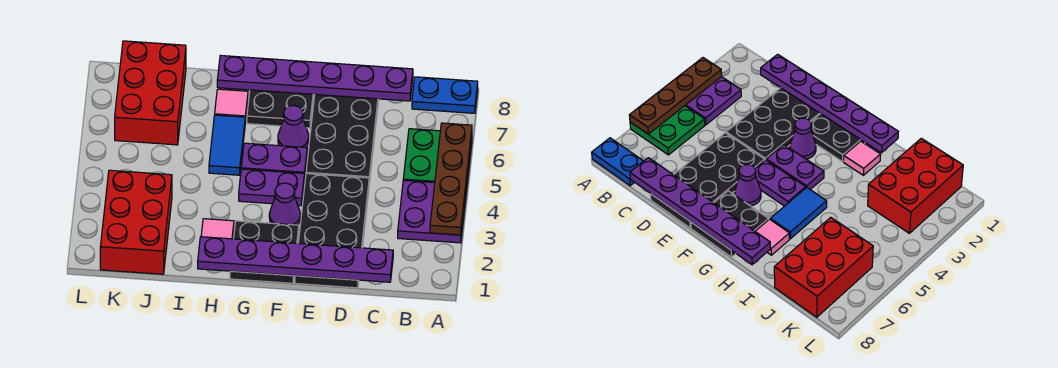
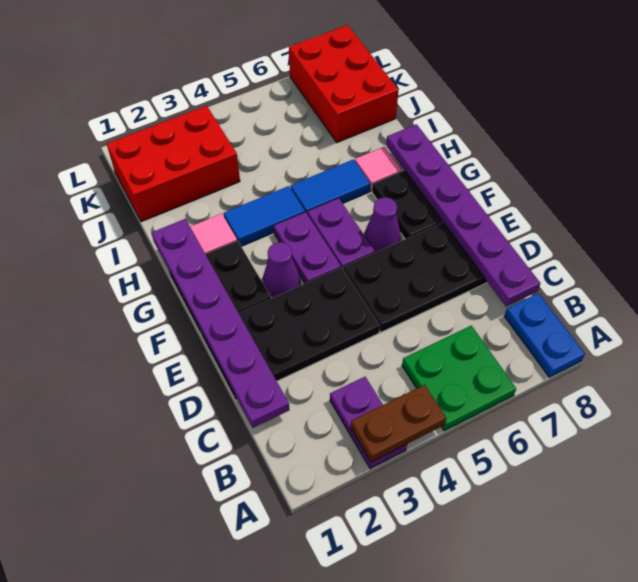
purple 2x2 plate [398,180,467,243] -> purple 1x2 plate [330,377,407,469]
brown 1x4 plate [430,123,472,235] -> brown 1x2 plate [351,385,446,462]
none -> blue 1x2 tile [224,186,305,246]
red 2x3 brick [115,41,186,145] -> red 2x3 brick turned to [289,25,398,142]

